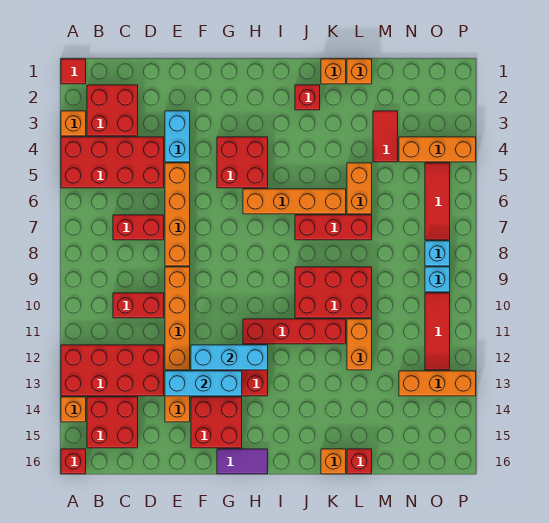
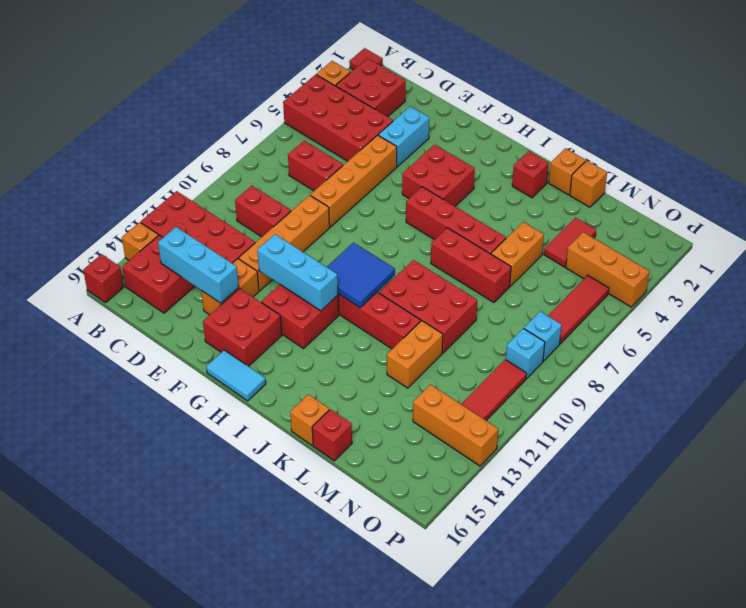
cyan 1x3 brick [165,371,242,396] -> cyan 1x3 brick moved to [158,227,239,303]
purple 1x2 tile [217,449,268,474] -> cyan 1x2 tile [206,350,266,401]
orange 1x4 brick [243,189,346,214] -> red 1x4 brick [406,187,506,254]
none -> blue 2x2 tile [327,243,395,308]

